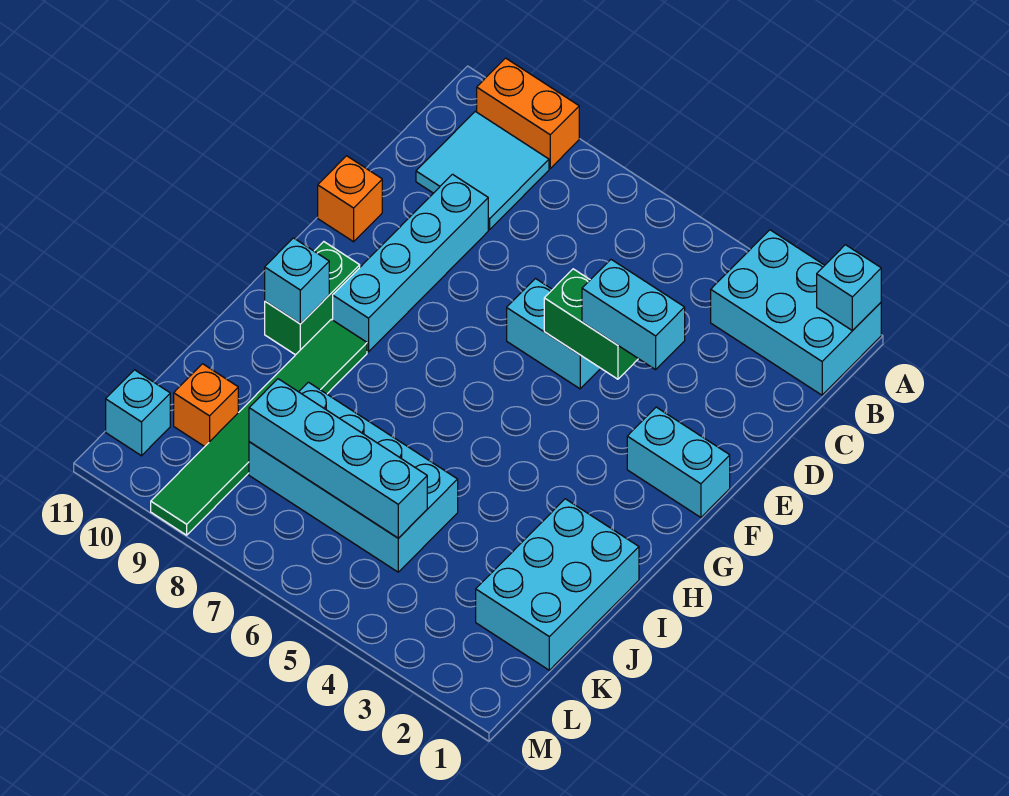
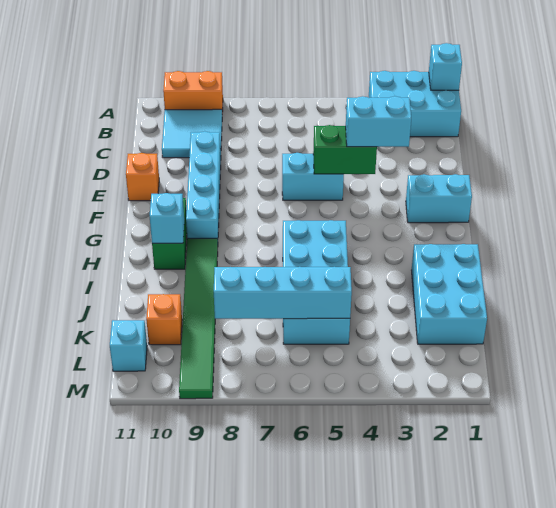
cyan 2x4 brick [249,382,458,572] -> cyan 2x4 brick turned to [283,220,350,344]

